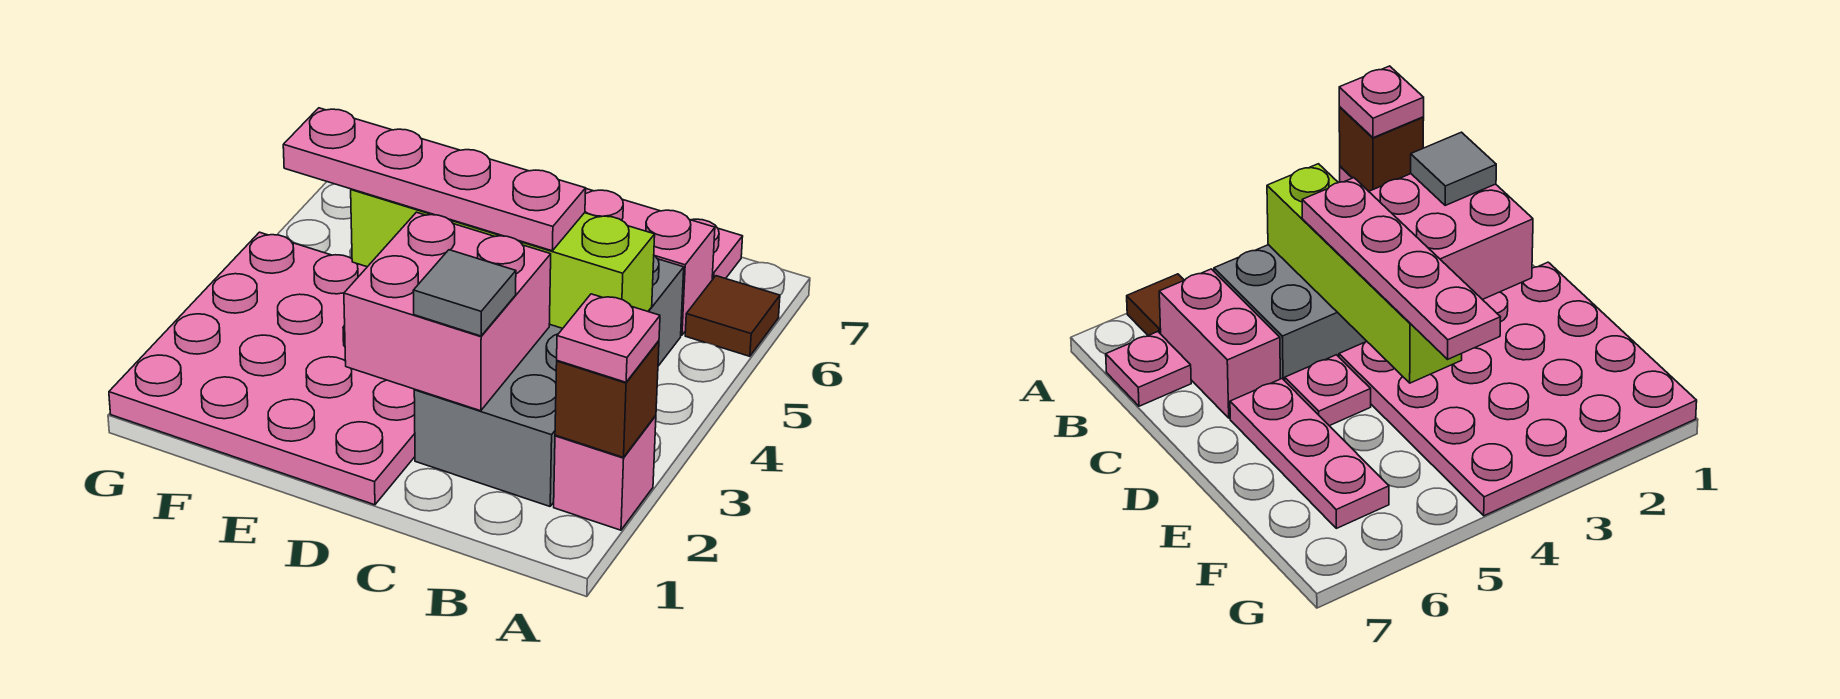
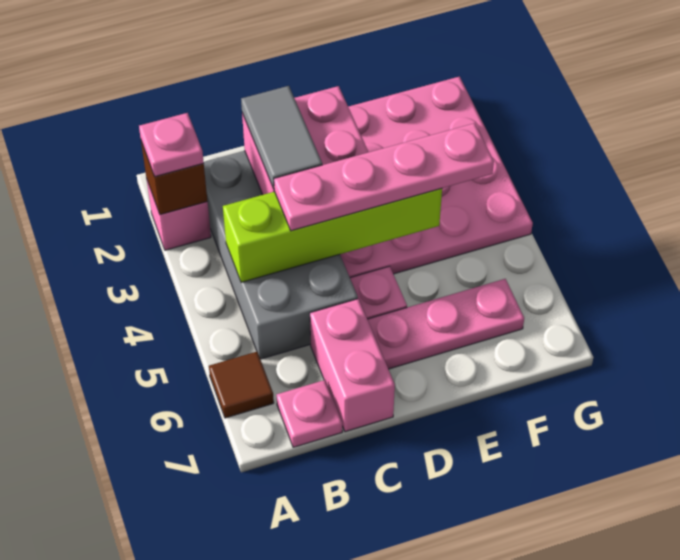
pink 1x2 brick [585,189,715,335] -> pink 1x2 brick turned to [310,299,395,432]
grey 1x1 tile [413,250,516,336] -> grey 1x2 tile [241,86,322,189]

